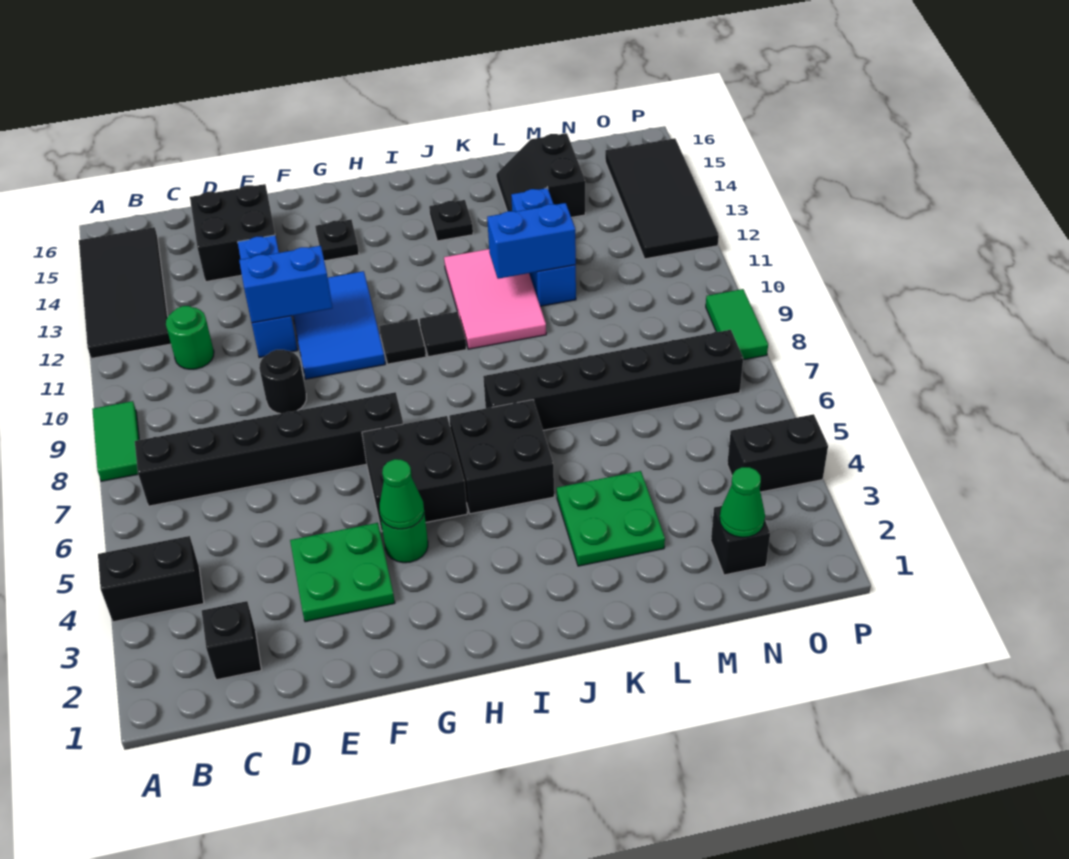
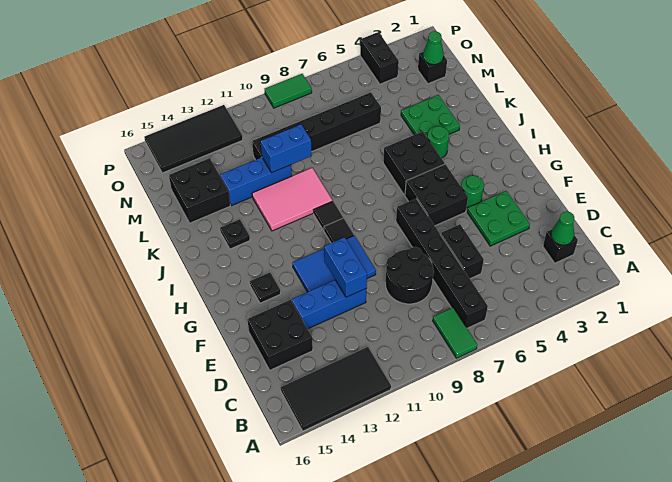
black 1x2 brick [98,536,204,622] -> black 1x2 brick moved to [440,224,484,279]
green 1x2 tile [92,401,139,481] -> green 1x2 tile turned to [433,308,477,358]
green 1x1 round brick [166,306,214,369] -> green 1x1 round brick moved to [427,126,449,158]
black 1x1 round brick [259,350,306,414] -> black 2x2 round brick [385,247,434,304]
green 1x1 cone [379,459,424,529] -> green 1x1 cone moved to [551,211,575,245]
black 1x6 brick [483,330,743,430] -> black 1x6 brick turned to [252,92,381,160]
blue 1x2 brick [487,203,576,279] -> blue 1x2 brick turned to [261,124,312,173]
black 2x2 slope [496,133,585,217] -> black 2x2 brick [169,158,230,223]

